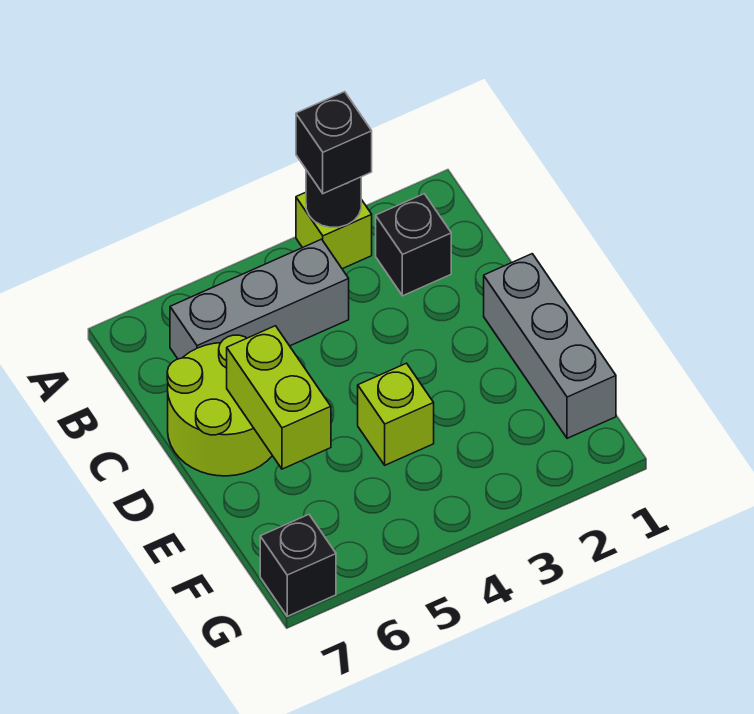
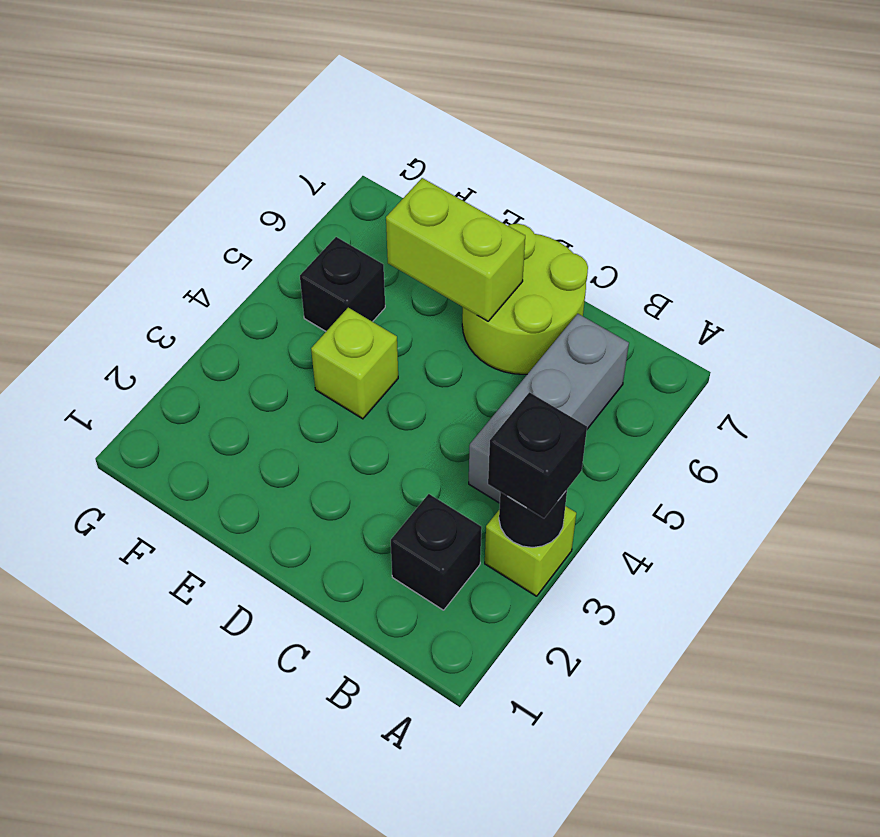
grey 1x3 brick [484,254,616,438] -> none
black 1x1 brick [260,514,336,616] -> black 1x1 brick moved to [300,237,385,331]

